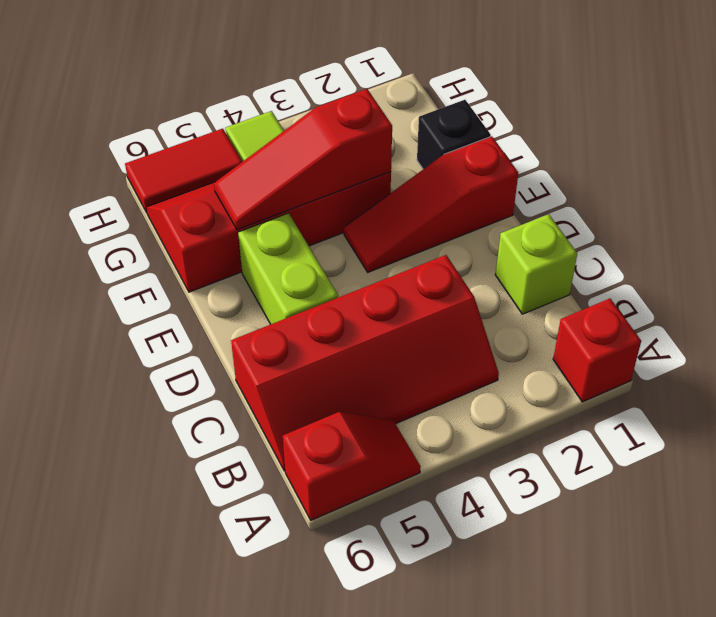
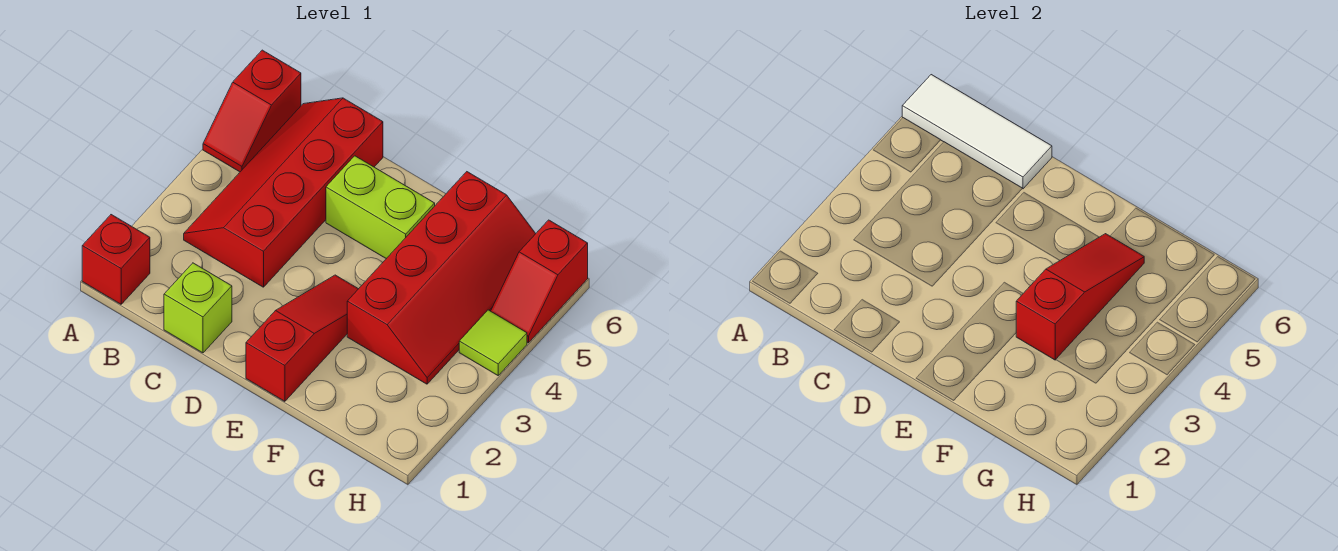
none -> white 1x3 tile [902,75,1052,189]
black 1x1 brick [417,100,491,169] -> none
red 1x2 tile [125,129,243,213] -> red 1x2 slope [491,220,588,343]

